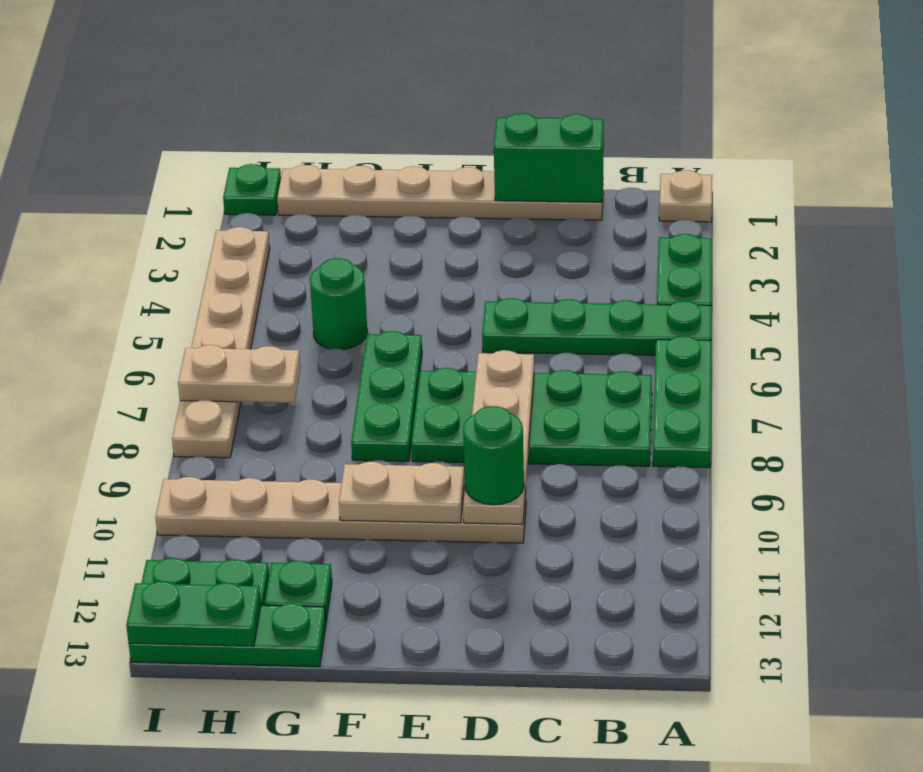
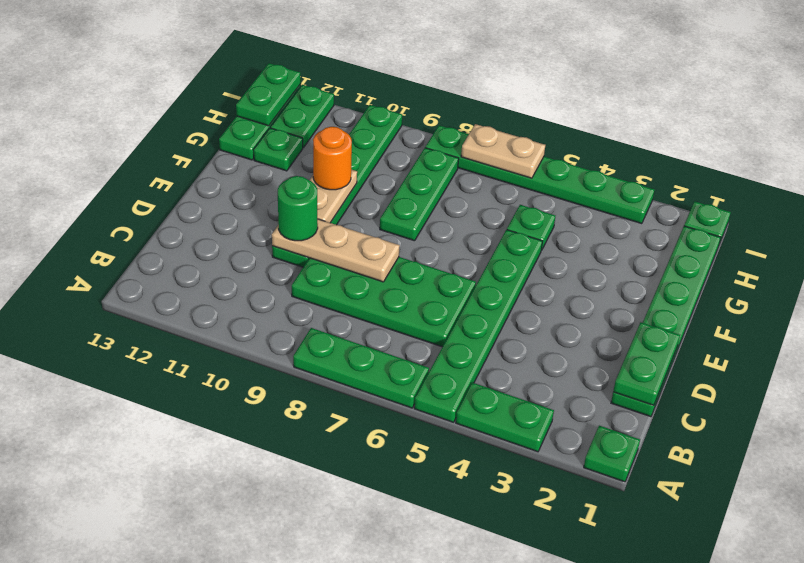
tan 1x1 plate [659,170,712,222] -> green 1x1 plate [584,426,640,482]
green 1x4 plate [482,298,712,355] -> green 1x6 plate [414,230,542,422]
green 2x4 plate [411,368,652,466] -> green 2x4 plate turned to [292,257,476,347]
tan 1x6 plate [277,165,603,220] -> green 1x6 plate [611,226,721,417]
green 1x2 brick [494,113,604,202] -> green 1x2 plate [613,322,680,405]
tan 1x4 plate [463,350,534,524] -> tan 1x3 plate [272,219,400,282]
tan 1x6 plate [155,477,526,543] -> green 1x6 plate [272,105,402,267]
green 1x3 plate [351,331,422,461] -> green 1x3 plate turned to [380,148,459,241]
none -> orange 1x1 round brick [313,127,352,190]
green 1x1 round brick [310,258,368,349] -> green 1x1 plate [507,205,555,250]
tan 1x2 plate [178,345,300,403] -> tan 1x2 plate turned to [461,124,545,178]
tan 1x6 plate [172,227,270,458] -> green 1x6 plate [425,125,654,224]

